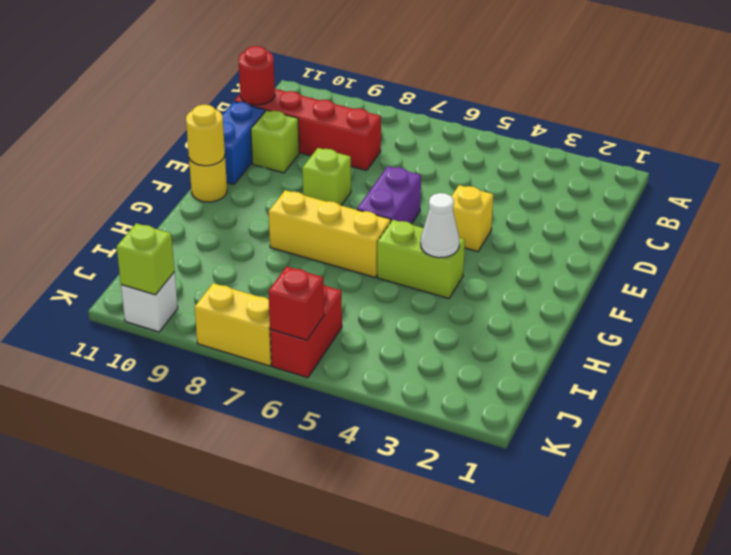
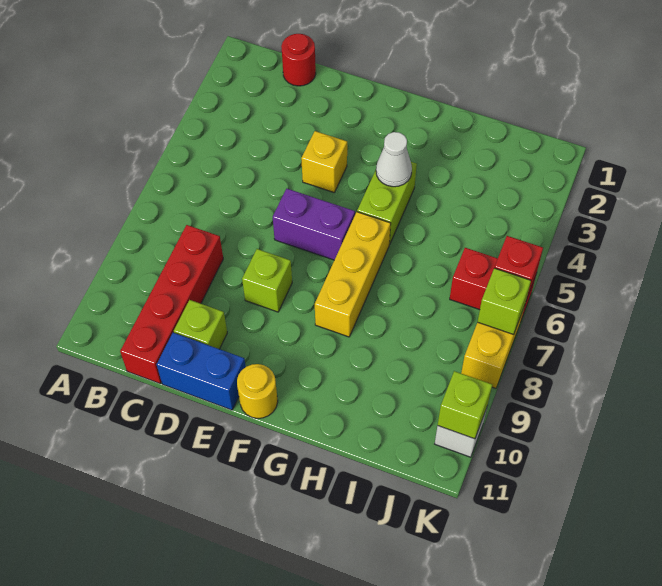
red 1x1 round brick [239,46,275,105] -> red 1x1 round brick moved to [281,34,316,86]
yellow 1x1 round brick [186,105,225,166] -> none
none -> lime 1x1 brick [478,268,531,335]

